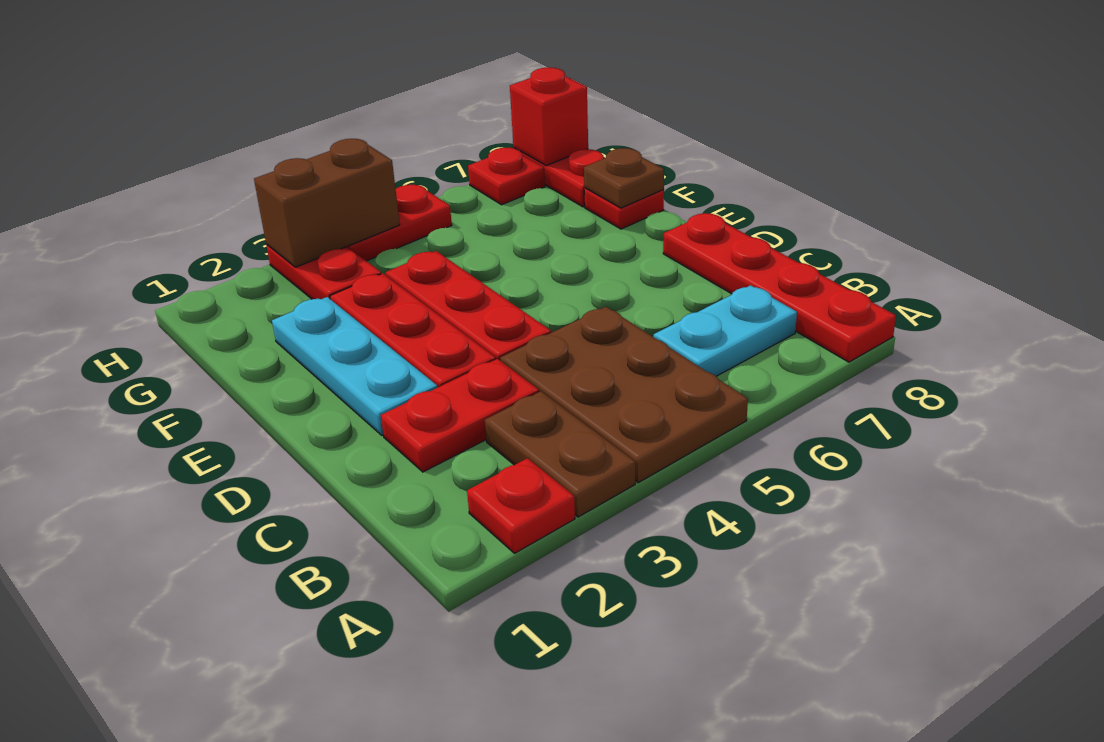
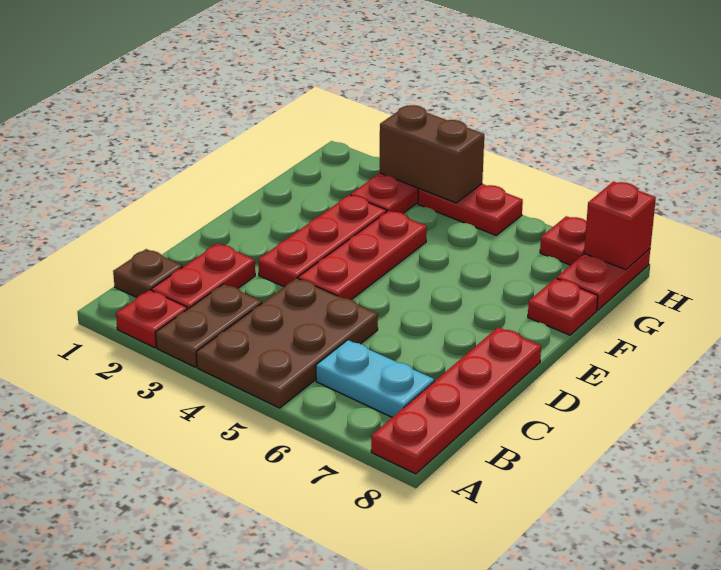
red 1x2 plate [381,359,539,472] -> red 1x2 plate turned to [152,243,255,309]
cyan 1x3 plate [272,297,437,435] -> none
brown 1x1 plate [584,148,664,208] -> brown 1x1 plate moved to [113,249,183,297]

